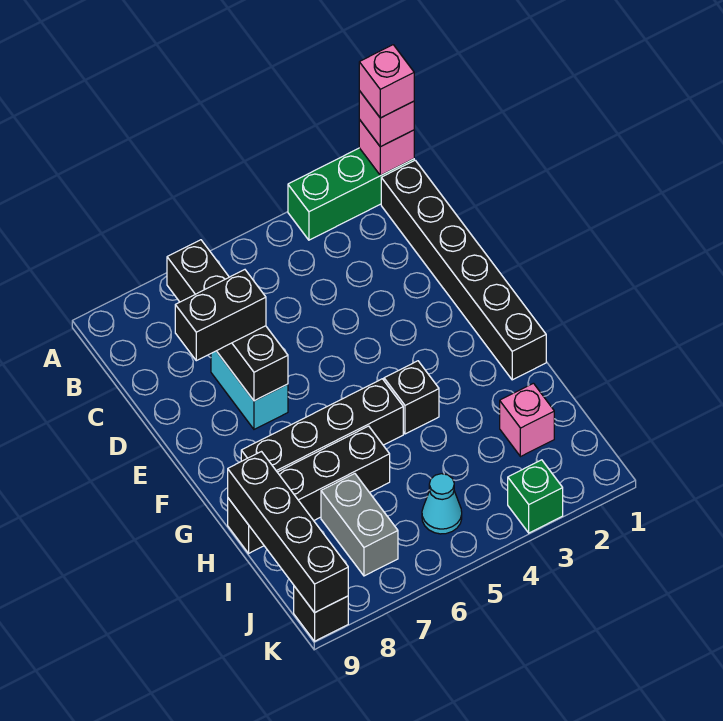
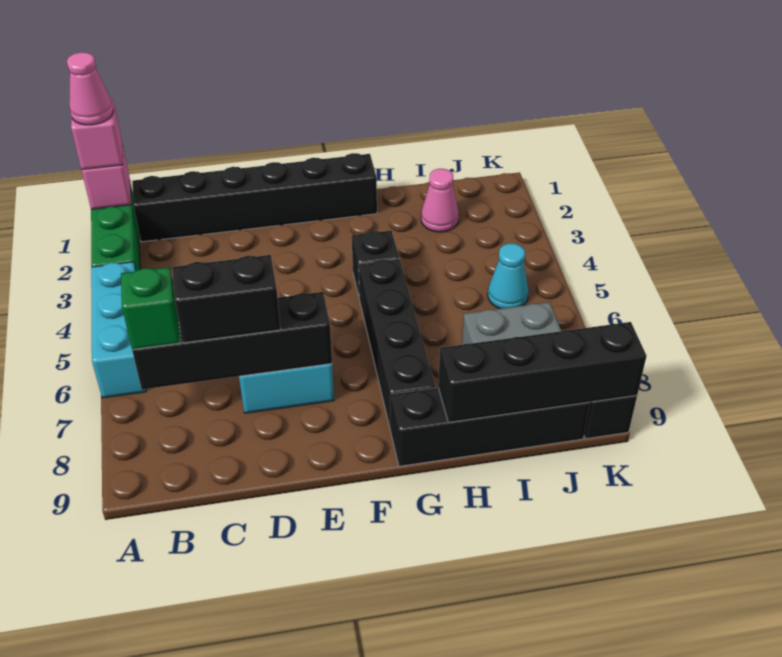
pink 1x1 brick [359,45,414,118] -> pink 1x1 cone [67,52,114,125]
none -> cyan 1x3 brick [91,262,146,398]
black 1x2 brick [175,270,266,361] -> black 1x2 brick turned to [172,255,281,343]
black 1x4 brick [228,426,390,553] -> black 1x4 brick turned to [390,388,590,466]
pink 1x1 brick [500,383,554,457] -> pink 1x1 cone [421,169,459,232]
green 1x1 brick [508,460,563,533] -> green 1x1 brick moved to [121,267,180,349]

